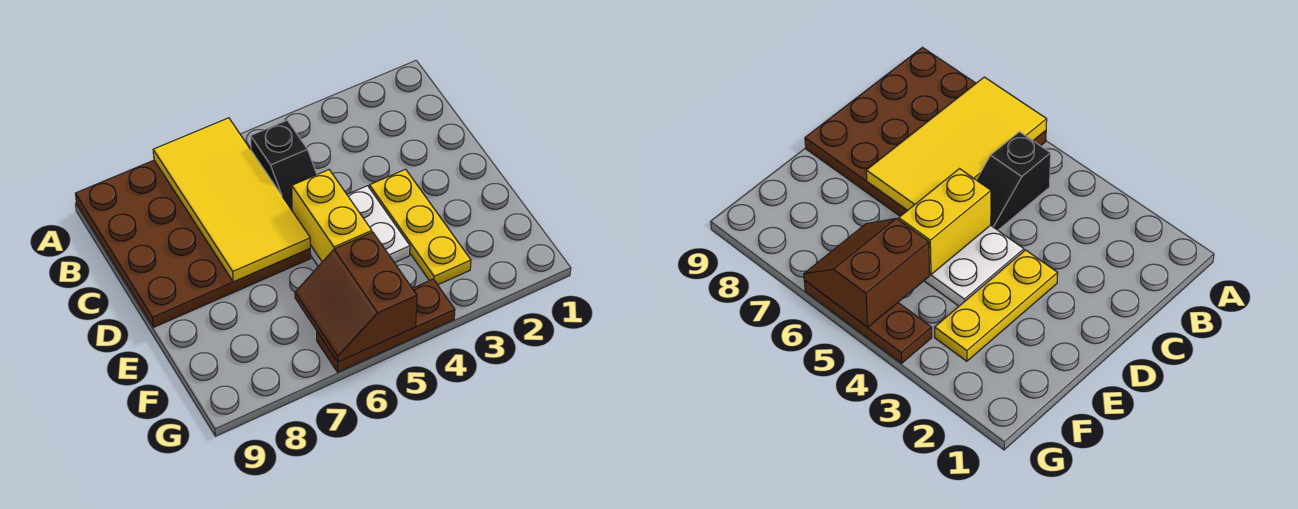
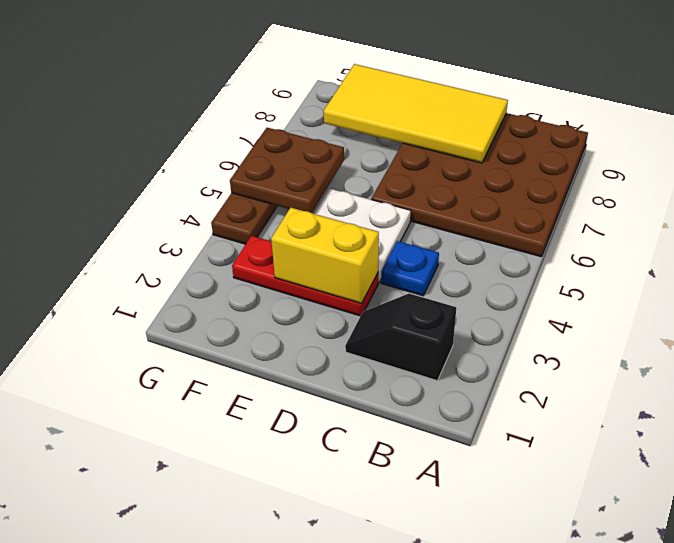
yellow 2x4 tile [153,118,310,282] -> yellow 2x4 tile moved to [324,64,508,163]
black 1x2 slope [251,120,317,210] -> black 1x2 slope moved to [345,293,456,381]
none -> blue 1x1 plate [381,241,439,296]
yellow 1x3 plate [369,169,471,285] -> red 1x3 plate [232,236,378,316]
yellow 1x2 brick [292,170,372,262] -> yellow 1x2 brick moved to [271,208,379,303]
brown 2x2 slope [295,232,417,362] -> brown 2x2 plate [230,128,344,213]

